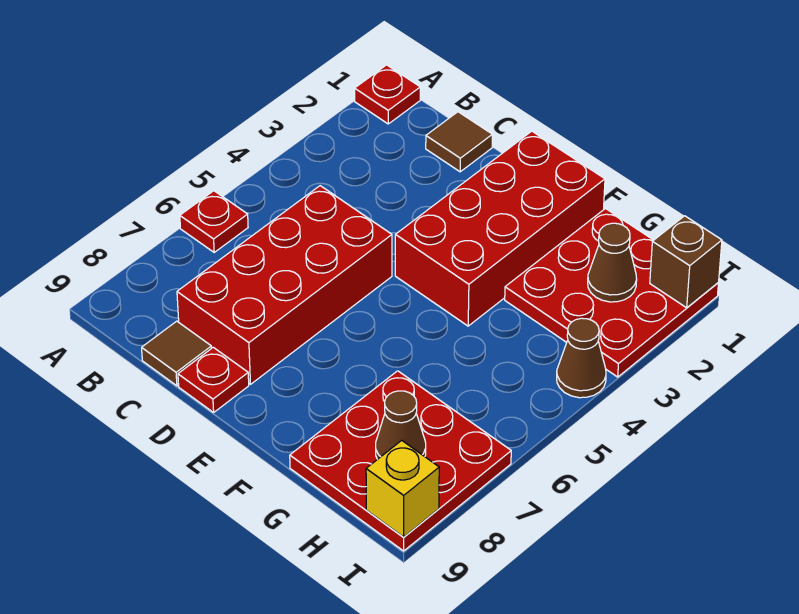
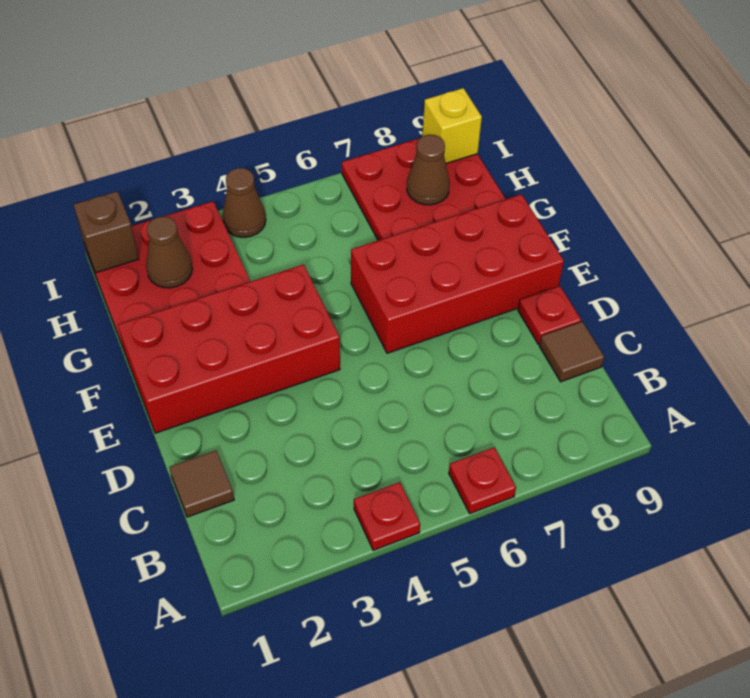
red 1x1 plate [354,65,420,124] -> red 1x1 plate moved to [354,482,420,550]
red 2x4 brick [177,186,392,384] -> red 2x4 brick moved to [351,194,564,353]

